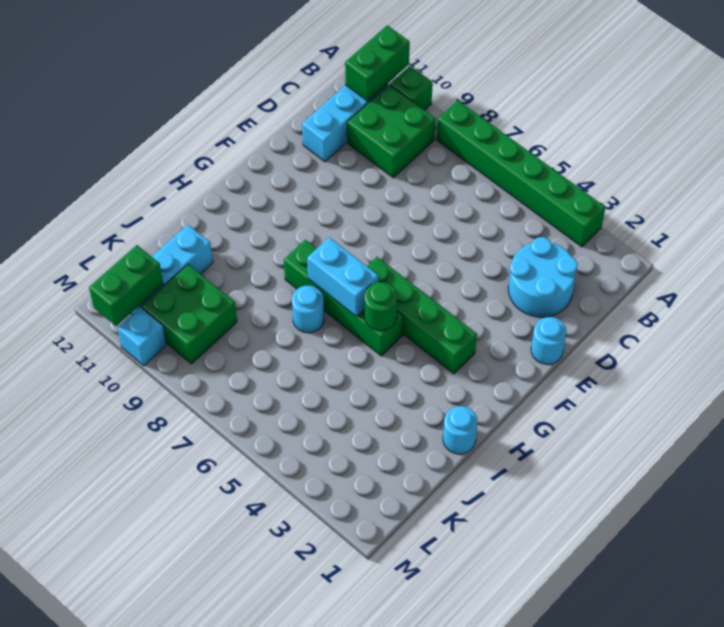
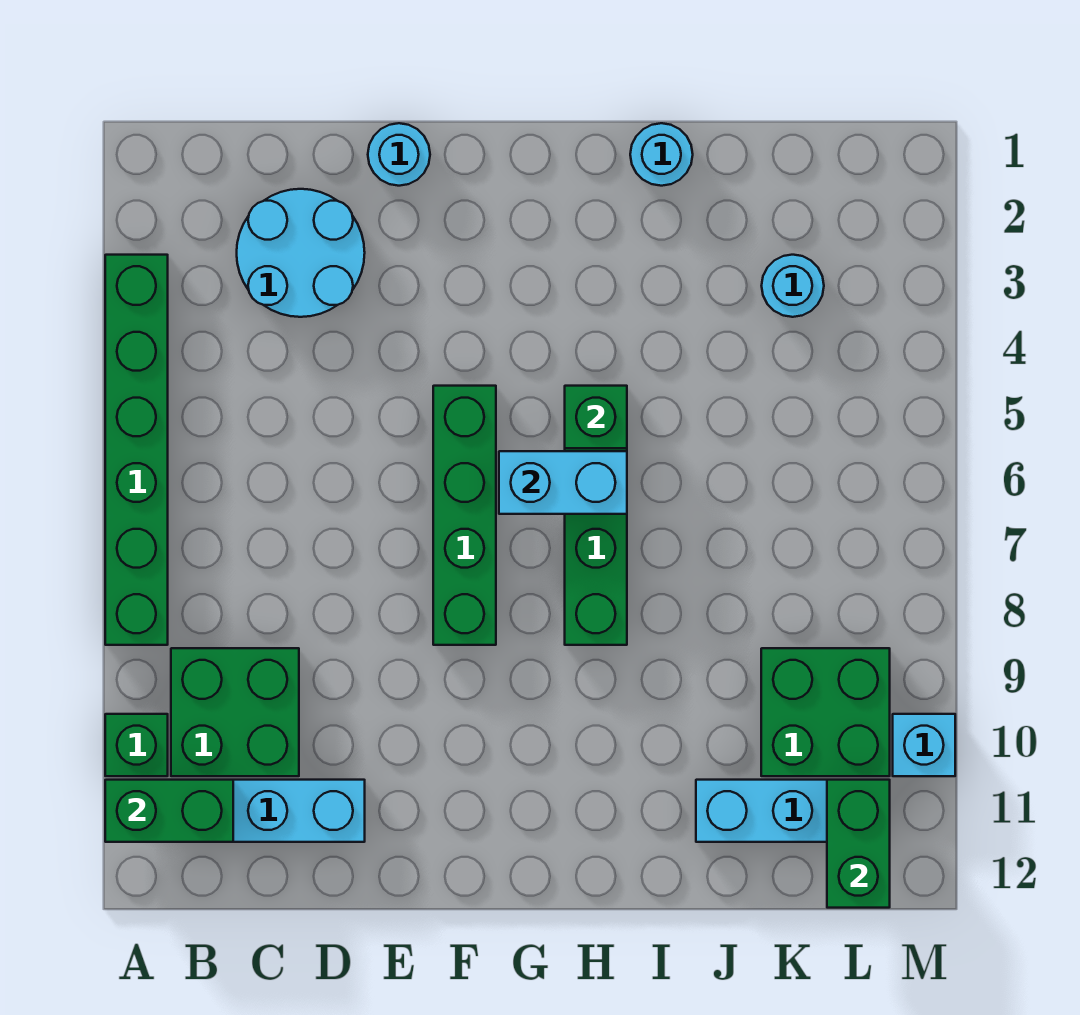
green 1x4 brick [367,257,477,374] -> green 1x4 brick moved to [433,386,496,645]
green 1x1 round brick [364,282,397,331] -> green 1x1 brick [565,386,627,448]
cyan 1x2 brick [307,237,378,316] -> cyan 1x2 brick turned to [499,451,627,514]
cyan 1x1 round brick [292,285,324,333] -> cyan 1x1 round brick moved to [762,255,824,317]
green 1x2 brick [89,245,163,326] -> green 1x2 brick turned to [827,780,890,908]

